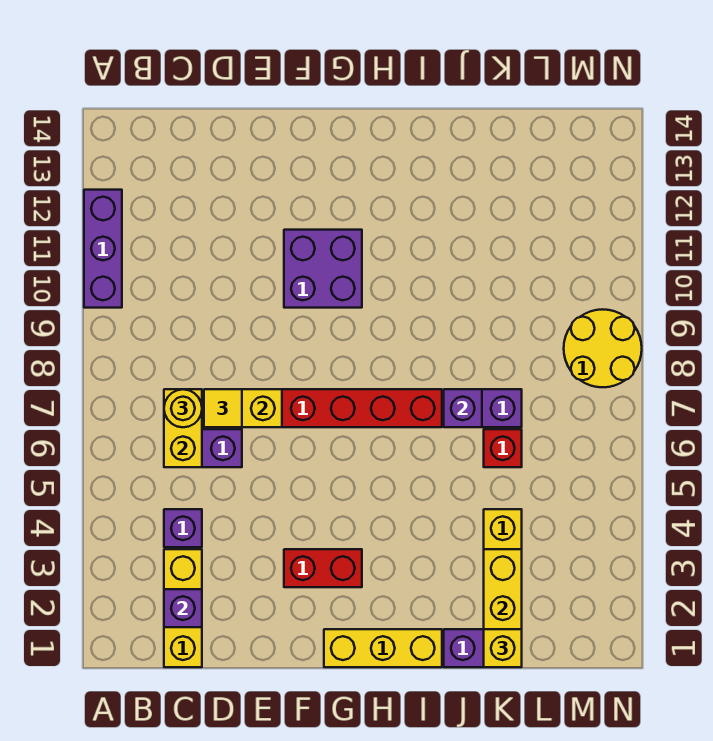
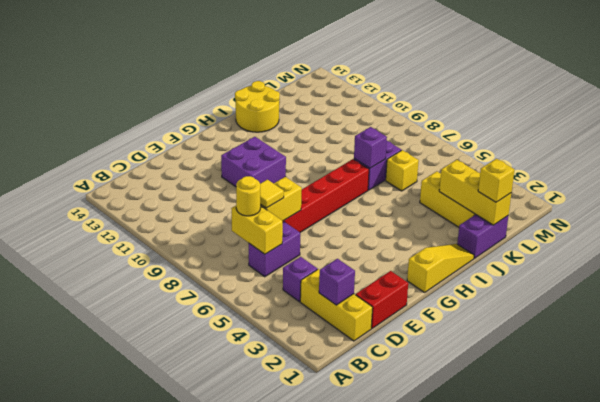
purple 1x3 brick [84,190,122,308] -> none
red 1x2 brick [284,549,362,587] -> red 1x2 brick moved to [356,271,408,328]
yellow 1x3 brick [324,629,442,667] -> yellow 1x3 slope [407,244,474,292]
red 1x1 brick [484,429,522,467] -> yellow 1x1 brick [386,150,419,191]
yellow 2x2 round brick [564,309,642,387] -> yellow 2x2 round brick moved to [235,81,280,132]

